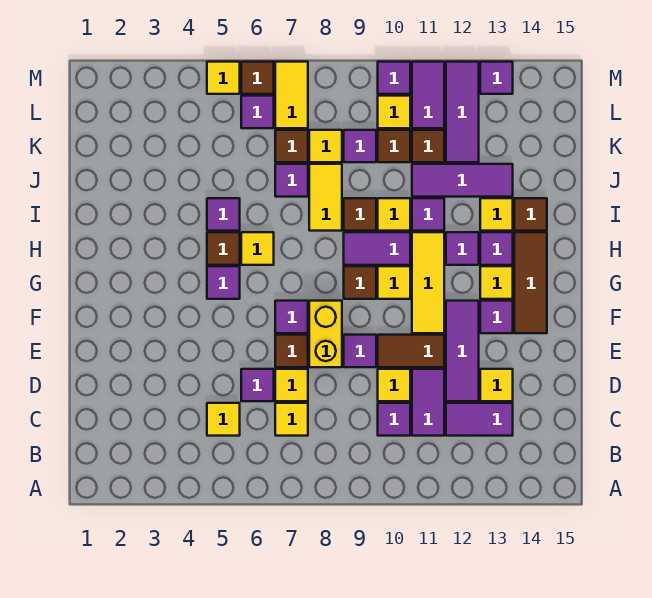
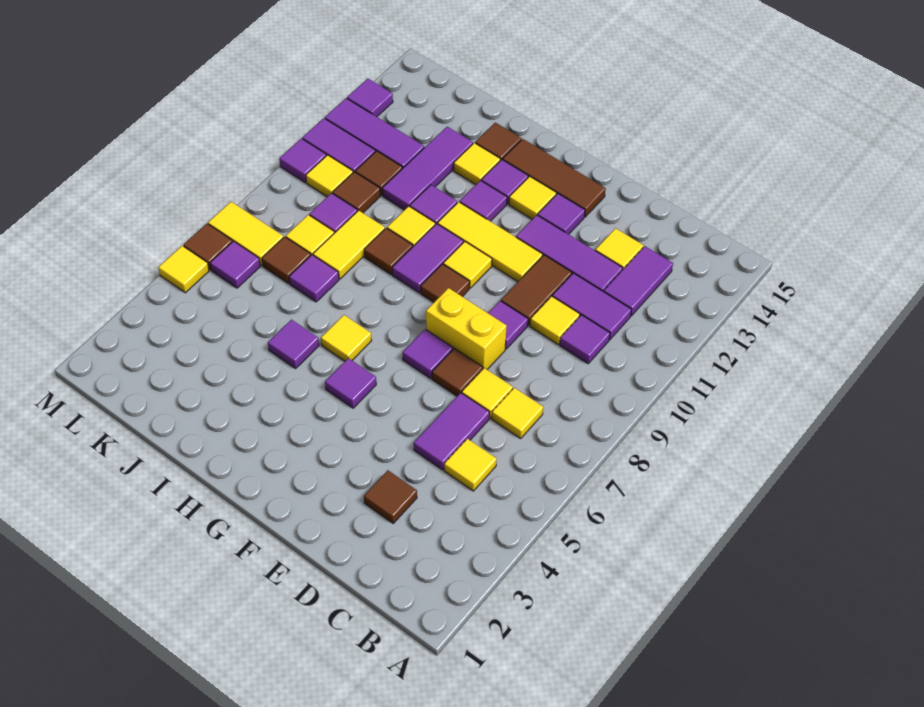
purple 1x1 tile [241,369,274,401] -> purple 1x2 tile [414,393,489,470]
brown 1x1 tile [207,232,240,265] -> brown 1x1 tile moved to [364,470,417,523]
yellow 1x2 tile [309,164,342,231] -> yellow 1x2 tile turned to [313,210,385,279]

